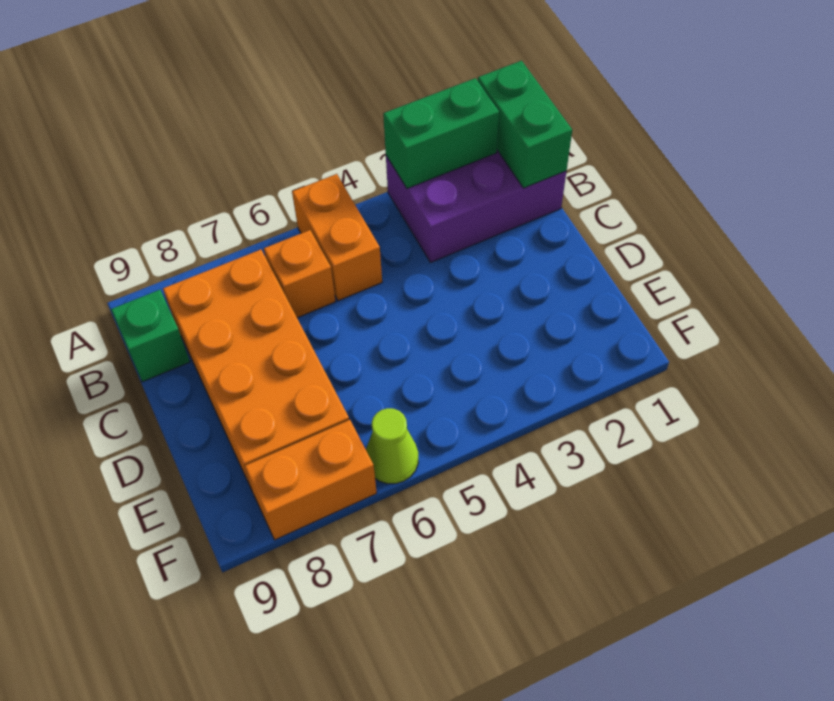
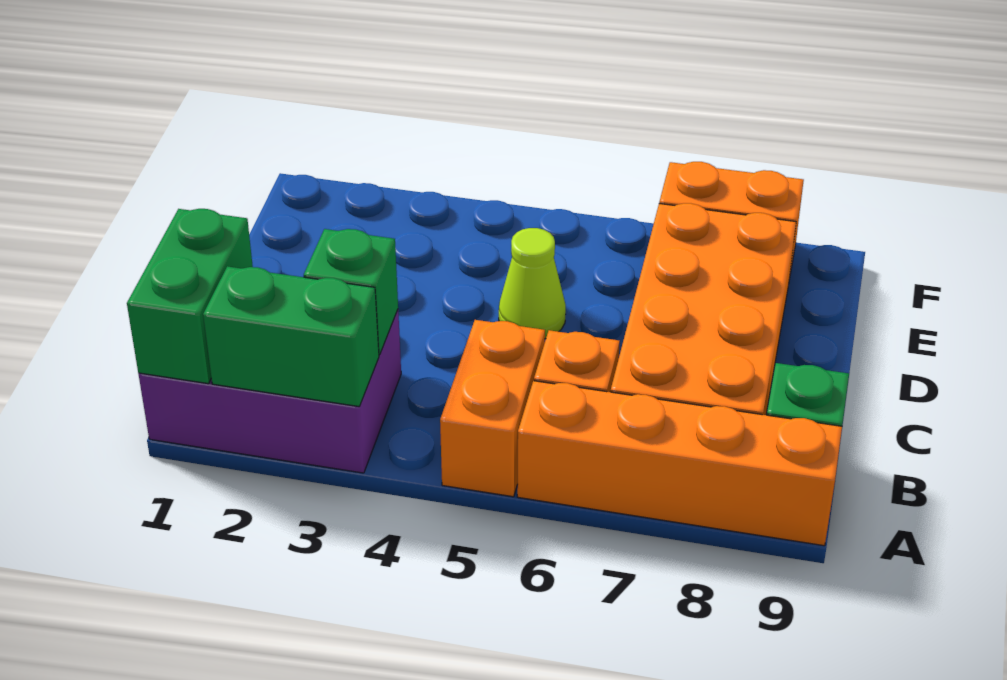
none -> orange 1x4 brick [517,381,842,546]
none -> green 1x1 brick [304,229,398,355]
lime 1x1 cone [366,408,418,484] -> lime 1x1 cone moved to [499,228,566,339]

